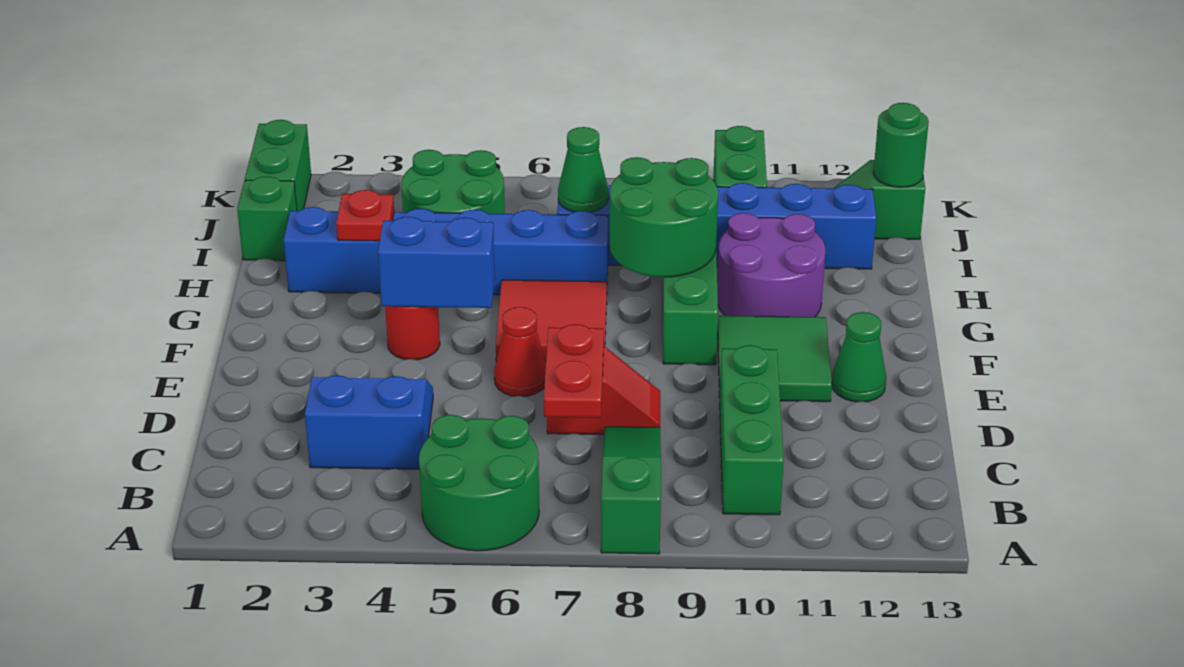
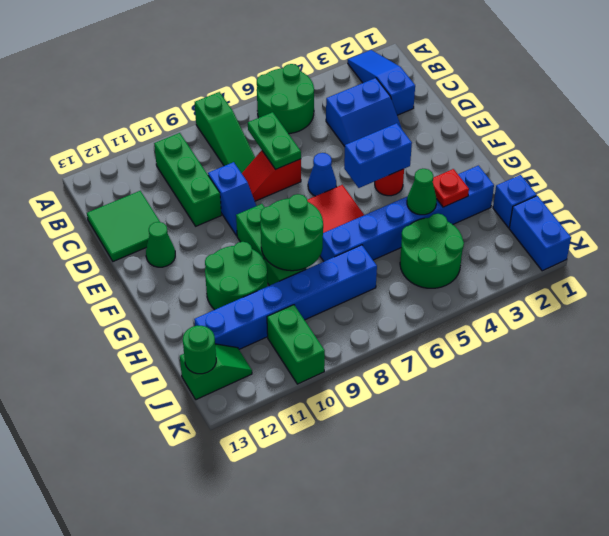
none -> blue 1x3 slope [348,50,415,115]
red 1x2 plate [544,324,604,418] -> green 1x2 plate [248,112,301,169]
none -> blue 1x2 slope [208,162,256,236]
red 1x1 cone [494,307,546,397] -> blue 1x1 cone [308,153,336,196]
green 2x2 tile [718,316,832,402] -> green 2x2 tile moved to [87,191,160,261]
purple 2x2 round brick [717,213,825,317] -> green 2x2 round brick [205,242,268,310]
green 1x1 brick [237,176,297,261] -> blue 1x1 brick [493,175,537,228]
green 1x1 cone [558,127,609,212] -> green 1x1 cone moved to [407,169,437,215]
green 1x2 brick [245,120,311,211] -> blue 1x2 brick [509,196,571,271]

